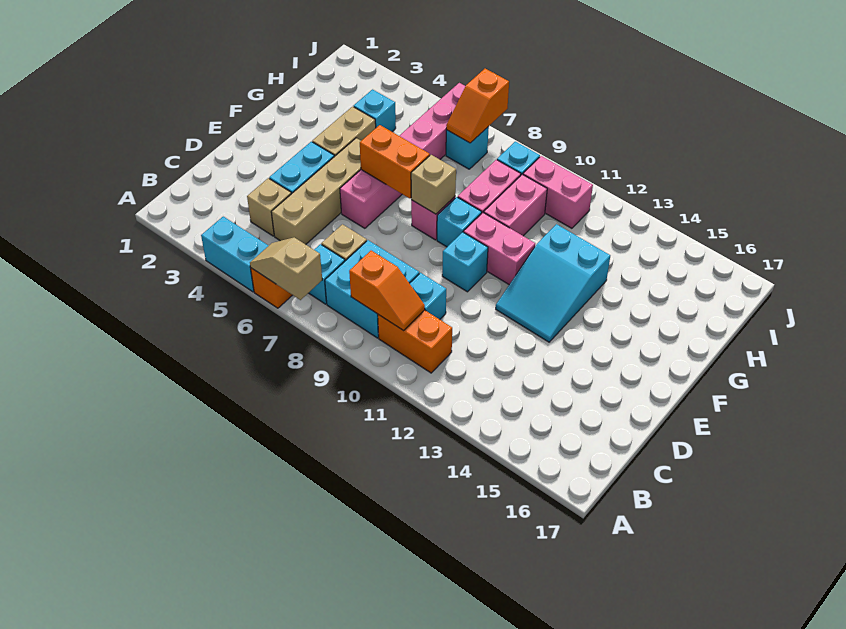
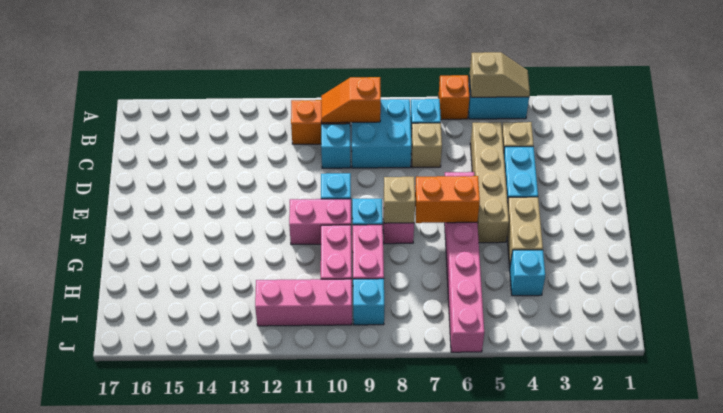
tan 1x2 slope [250,237,322,300] -> tan 1x2 slope moved to [470,52,530,97]
cyan 2x3 slope [496,224,610,342] -> none
cyan 1x1 brick [446,127,489,169] -> none
orange 1x2 slope [446,69,509,143] -> none
pink 1x2 brick [523,156,593,228] -> pink 1x3 brick [255,279,352,326]

